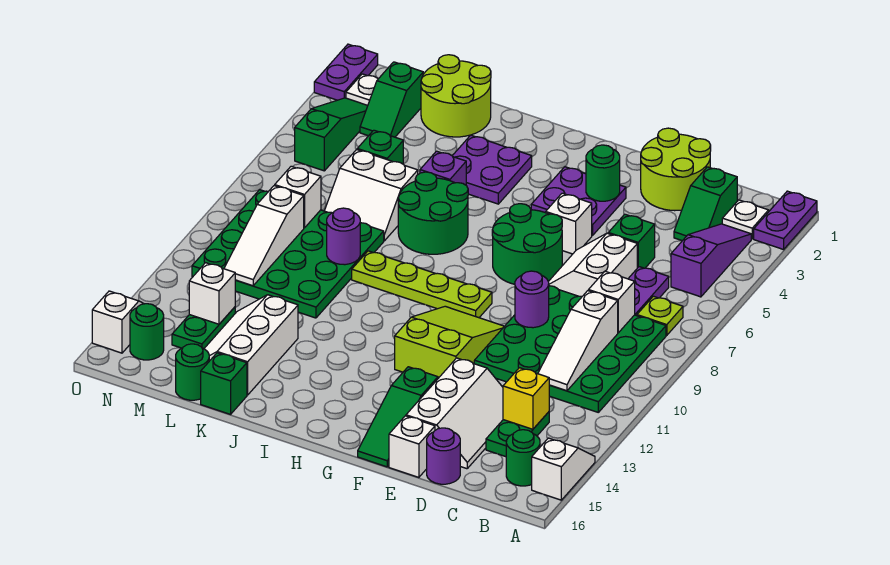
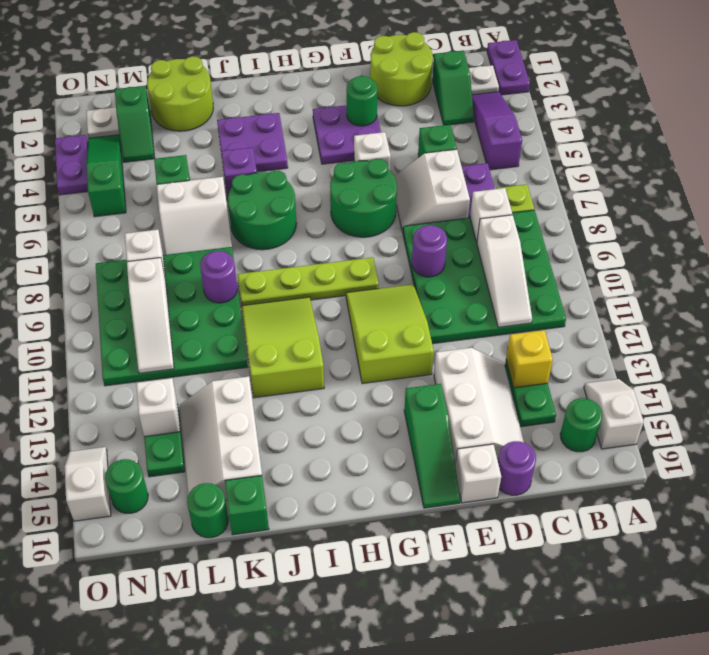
none -> lime 2x3 slope [242,297,324,398]
purple 1x2 plate [314,44,378,100] -> purple 1x2 plate moved to [55,135,88,195]

